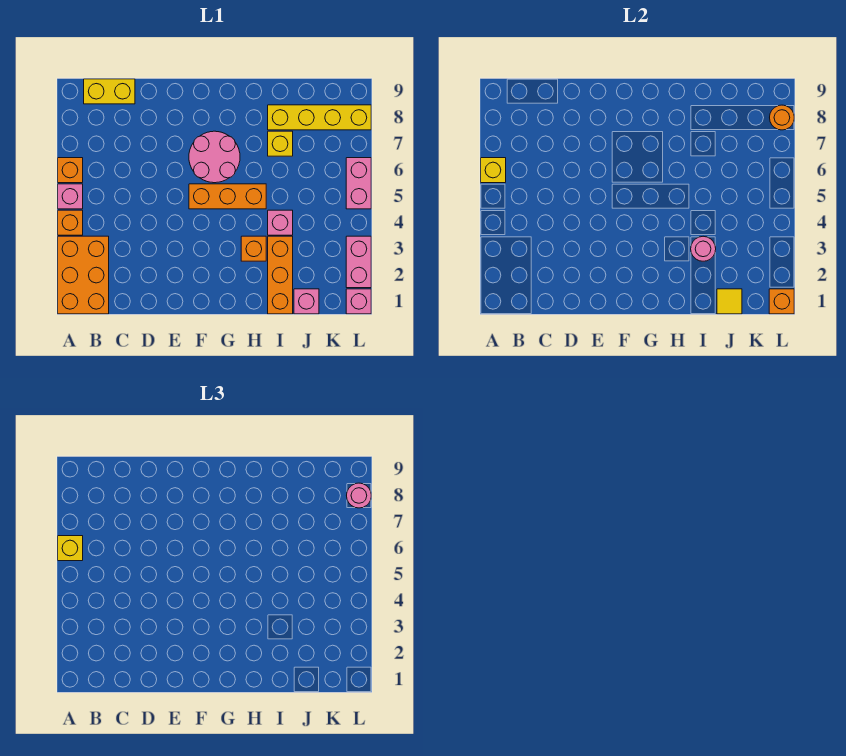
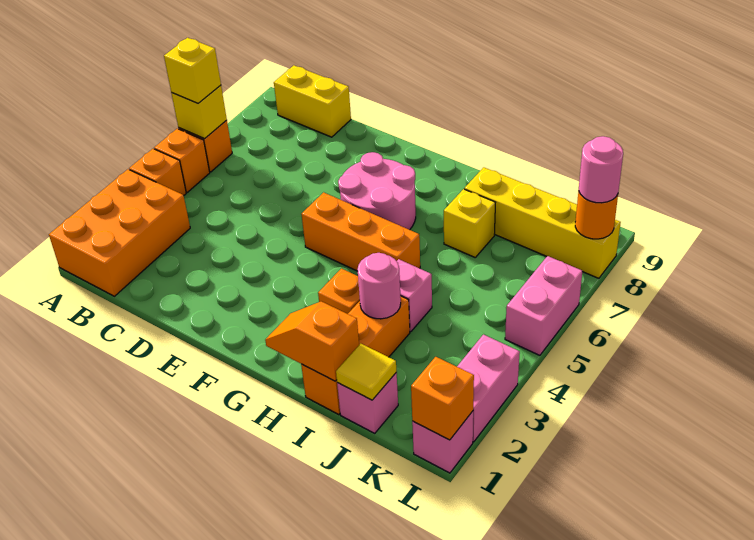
pink 1x1 brick [58,184,83,209] -> orange 1x1 brick [154,129,210,192]
none -> orange 1x2 slope [265,301,359,381]

